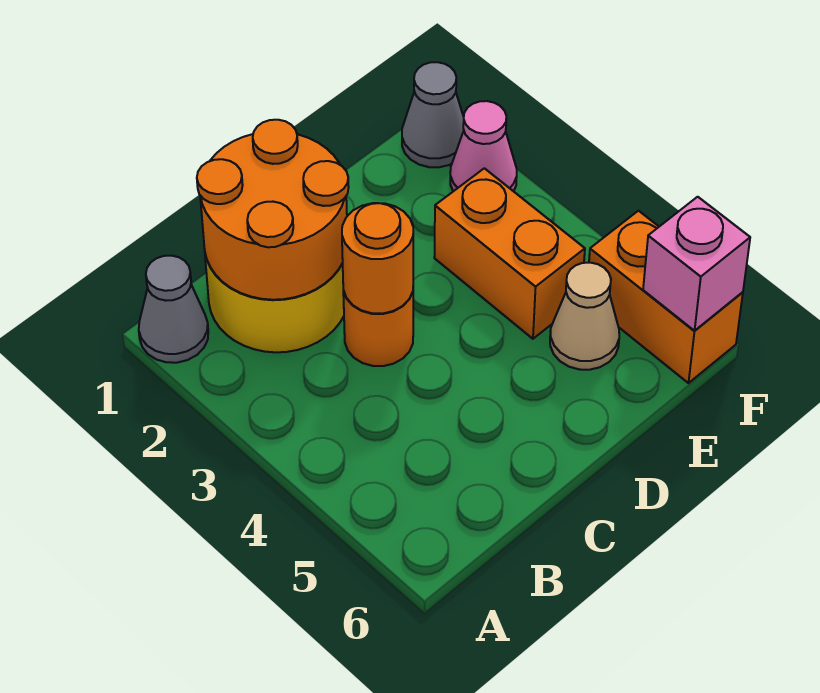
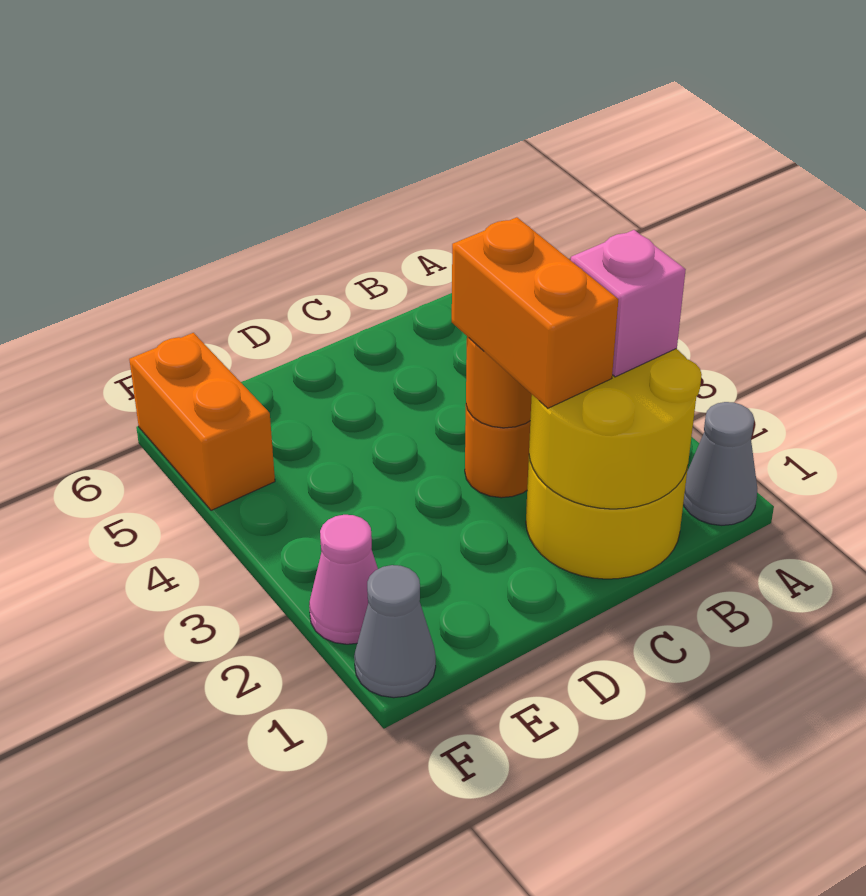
orange 2x2 round brick [197,120,349,300] -> yellow 2x2 round brick [529,349,702,509]
orange 1x2 brick [434,168,585,339] -> orange 1x2 brick moved to [452,217,618,408]
tan 1x1 cone [550,263,619,370] -> none
pink 1x1 brick [643,197,750,331] -> pink 1x1 brick moved to [571,230,686,377]

